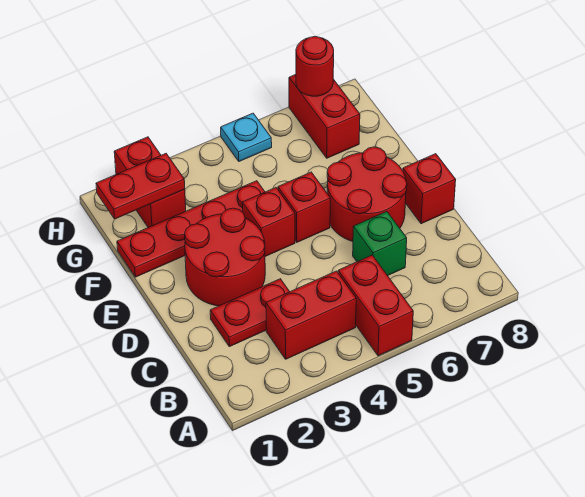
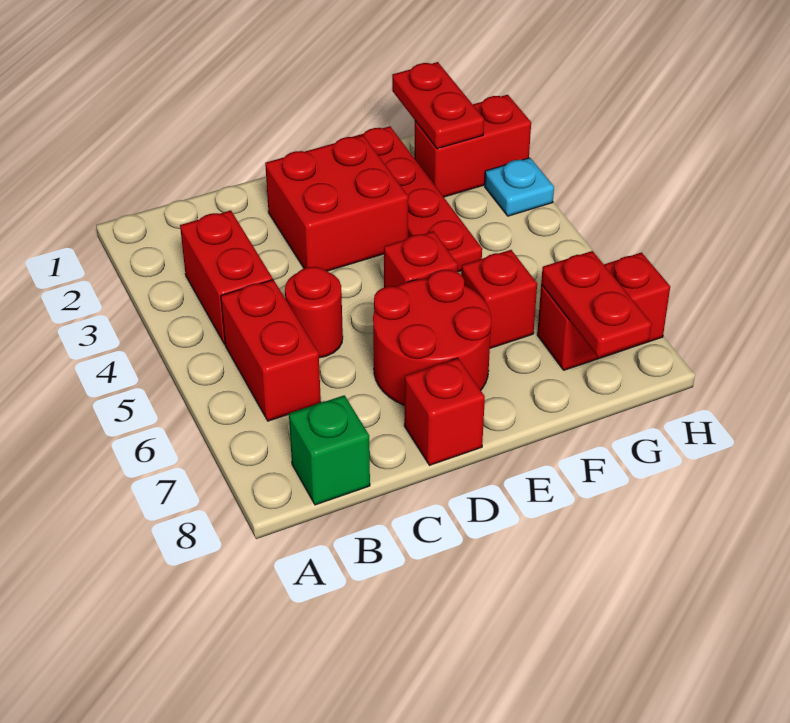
red 1x2 brick [338,255,413,356] -> red 1x2 brick turned to [221,280,321,421]
red 1x2 plate [210,279,290,347] -> red 1x2 plate moved to [541,251,652,358]
green 1x1 brick [353,212,407,276] -> green 1x1 brick moved to [289,395,370,505]
red 2x2 round brick [185,208,265,306] -> red 2x2 brick [265,135,408,271]
red 1x1 brick [242,188,295,256] -> red 1x1 brick moved to [461,250,537,348]
cyan 1x1 plate [221,113,272,161] -> cyan 1x1 plate moved to [485,158,554,216]
red 1x1 round brick [296,37,334,96] -> red 1x1 round brick moved to [285,267,343,358]

